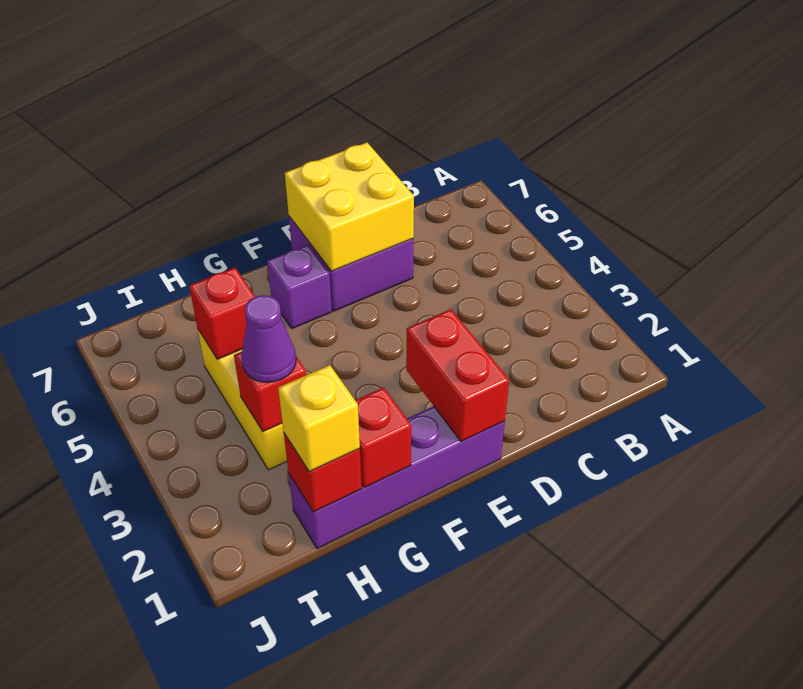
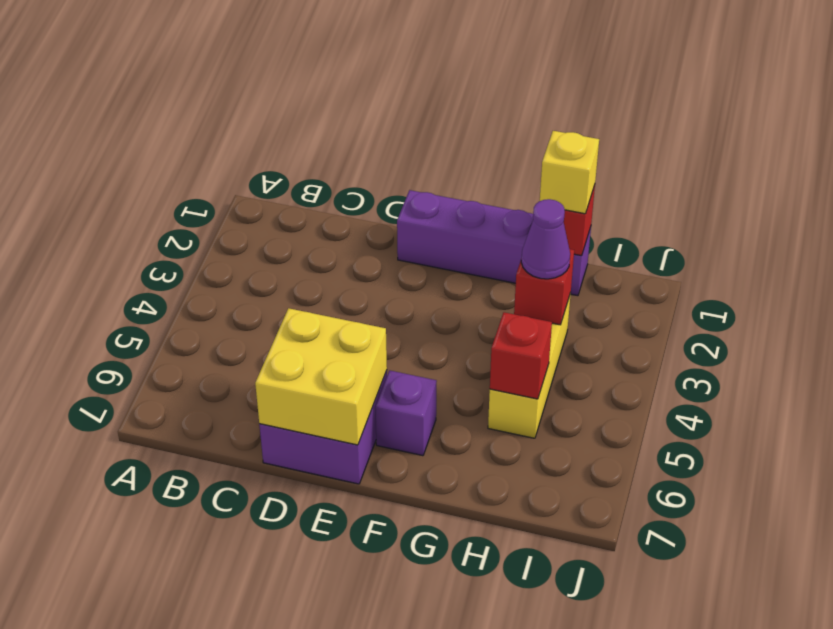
red 1x2 brick [406,309,509,442] -> none
red 1x1 brick [355,387,411,488] -> none

